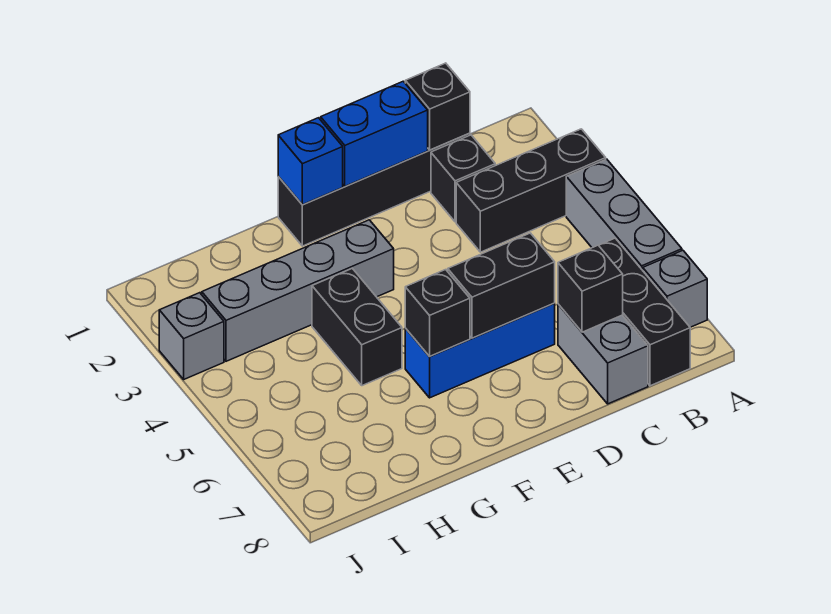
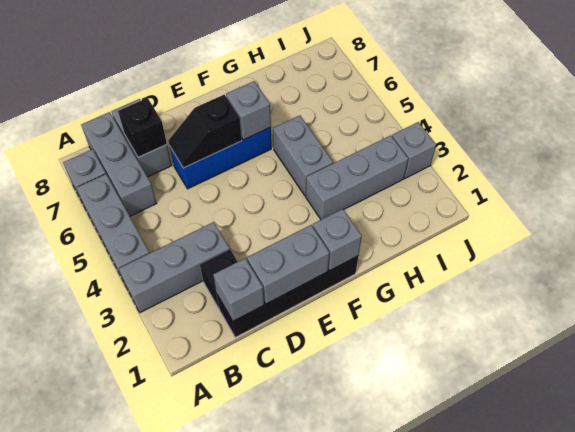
black 1x3 brick [456,129,606,252] -> grey 1x3 brick [119,222,230,313]
black 1x3 brick [599,238,690,386] -> grey 1x3 brick [81,112,156,216]
black 1x1 brick [405,63,470,150] -> grey 1x1 brick [213,258,264,321]
blue 1x2 brick [321,81,428,186] -> grey 1x2 brick [247,225,330,304]
black 1x2 brick [448,233,555,338] -> black 1x2 slope [168,95,242,168]
blue 1x1 brick [278,118,343,205] -> grey 1x1 brick [313,209,362,271]
grey 1x4 brick [202,220,394,361] -> grey 1x3 brick [306,135,408,219]
black 1x1 brick [405,270,470,356] -> grey 1x1 brick [226,81,271,140]
black 1x2 brick [312,268,402,386] -> grey 1x2 brick [273,115,333,196]

